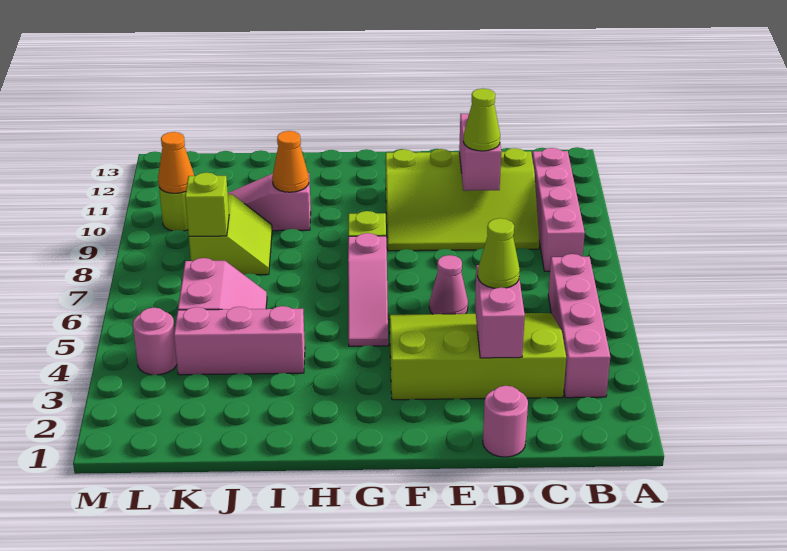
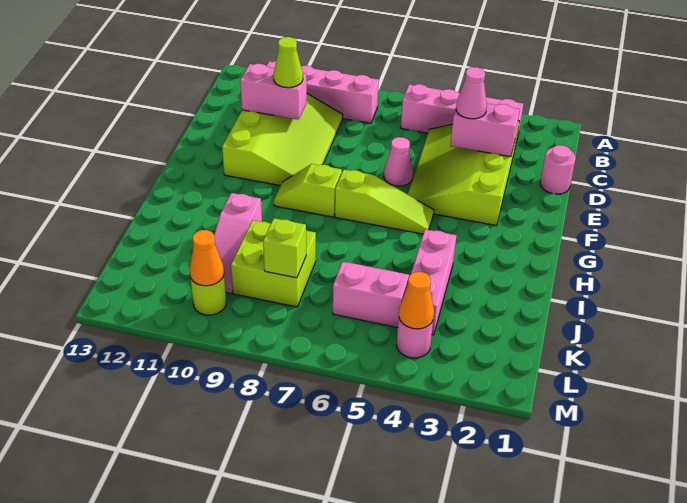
lime 1x1 cone [478,218,520,288] -> pink 1x1 cone [456,67,487,119]
pink 1x3 slope [348,233,388,346] -> lime 1x3 slope [335,170,434,234]
orange 1x1 cone [272,131,309,192] -> orange 1x1 cone moved to [399,272,434,329]
lime 2x2 slope [189,194,272,275] -> lime 2x2 brick [231,220,316,307]

